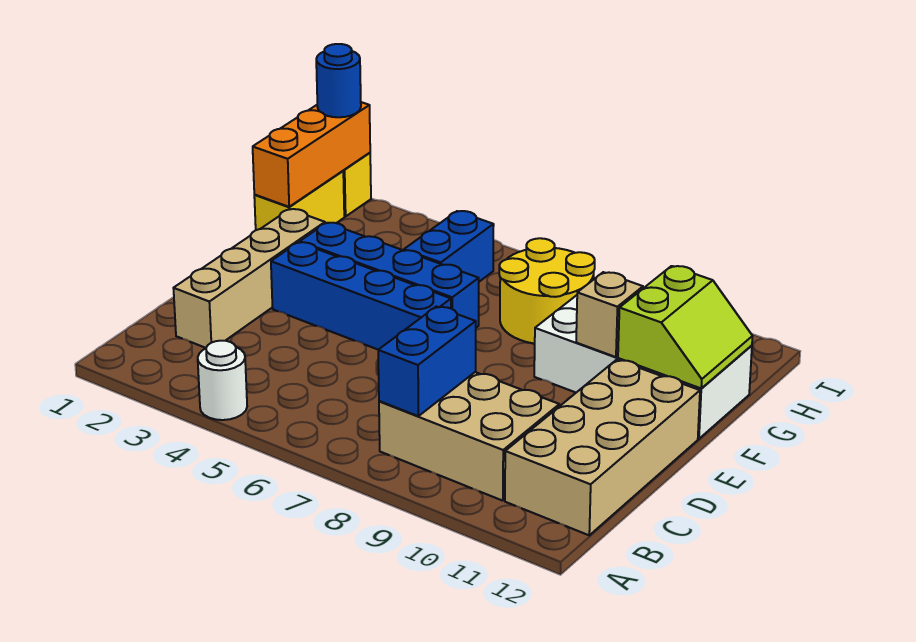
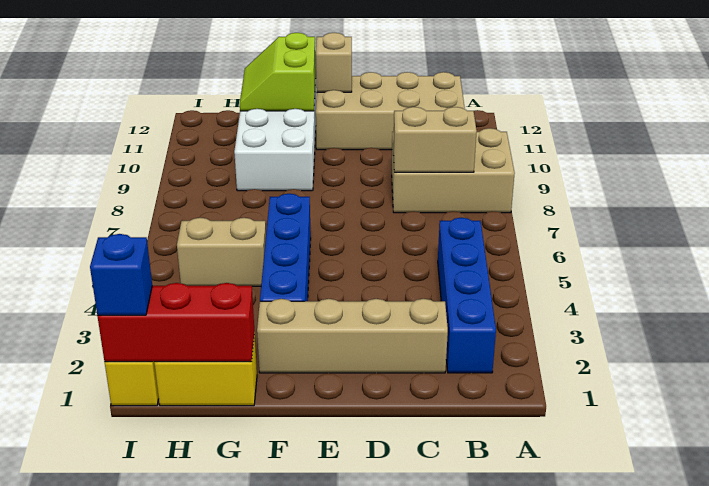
white 1x1 round brick [198,341,247,420] -> none
tan 2x3 brick [379,372,559,501] -> tan 2x3 brick turned to [392,128,515,213]
blue 1x2 brick [378,306,476,416] -> tan 1x2 brick [393,107,477,172]
blue 1x4 brick [271,242,451,350] -> blue 1x4 brick moved to [438,218,496,373]
tan 1x1 brick [576,272,643,357] -> tan 1x1 brick moved to [316,33,352,92]
lime 2x2 slope [618,266,753,389] -> lime 2x2 slope turned to [240,33,316,111]
orange 1x3 brick [253,102,370,207] -> red 1x3 brick [97,283,254,362]
blue 1x2 brick [404,211,494,282] -> tan 1x2 brick [177,218,266,286]
yellow 2x2 round brick [499,238,595,344] -> none
blue 1x1 round brick [316,44,361,117] -> blue 1x1 brick [90,234,152,315]

